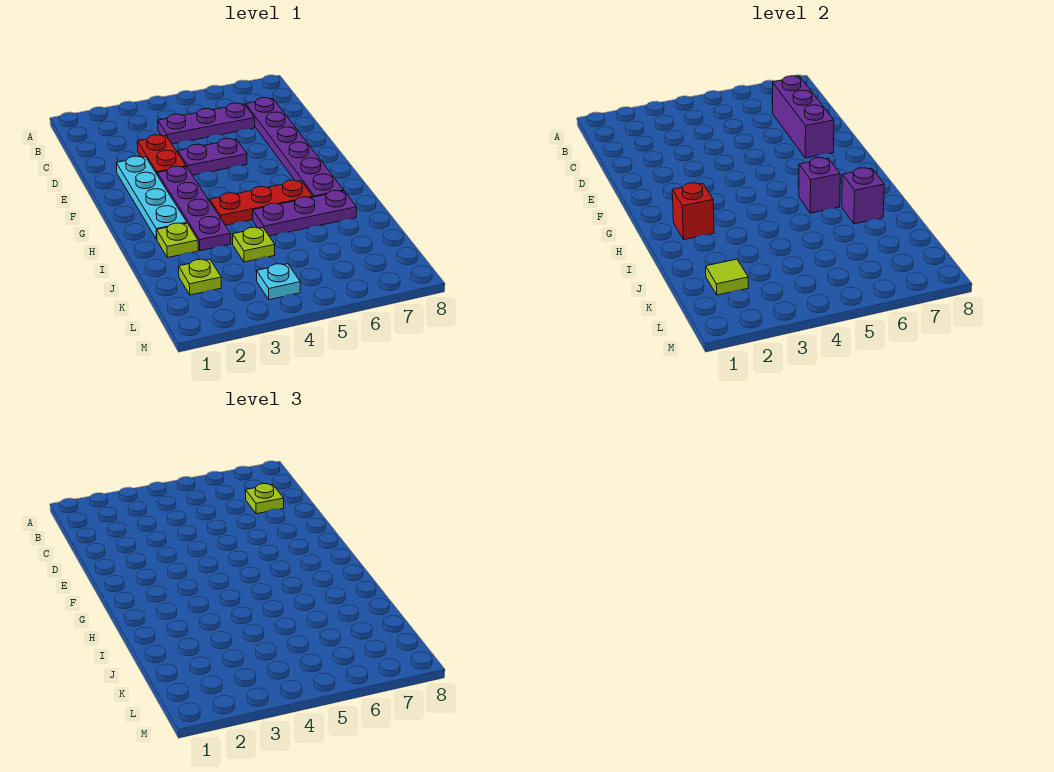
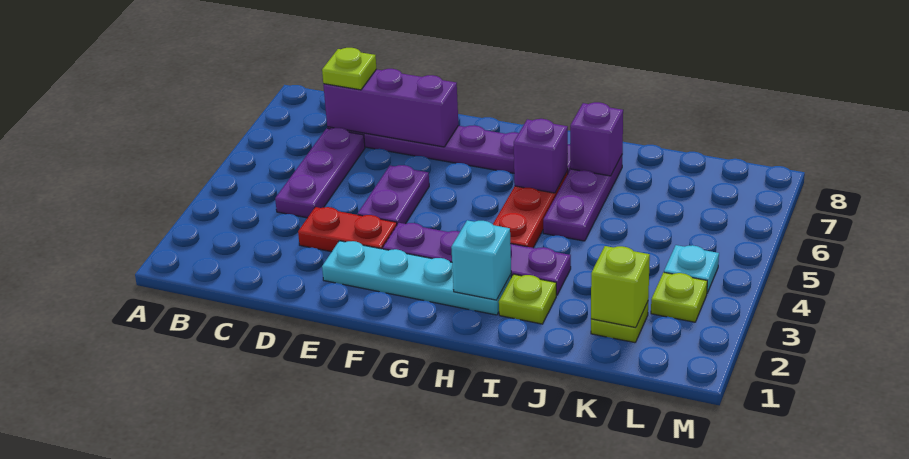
red 1x1 brick [672,183,714,239] -> cyan 1x1 brick [451,220,511,300]
lime 1x1 plate [233,227,275,262] -> lime 1x1 plate moved to [651,272,707,322]
lime 1x1 tile [706,259,749,295] -> lime 1x1 brick [591,246,650,328]

